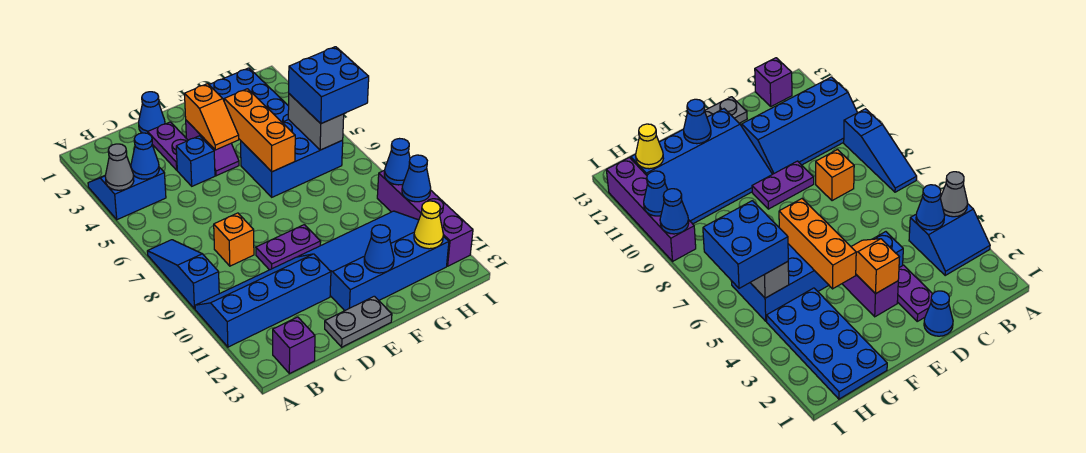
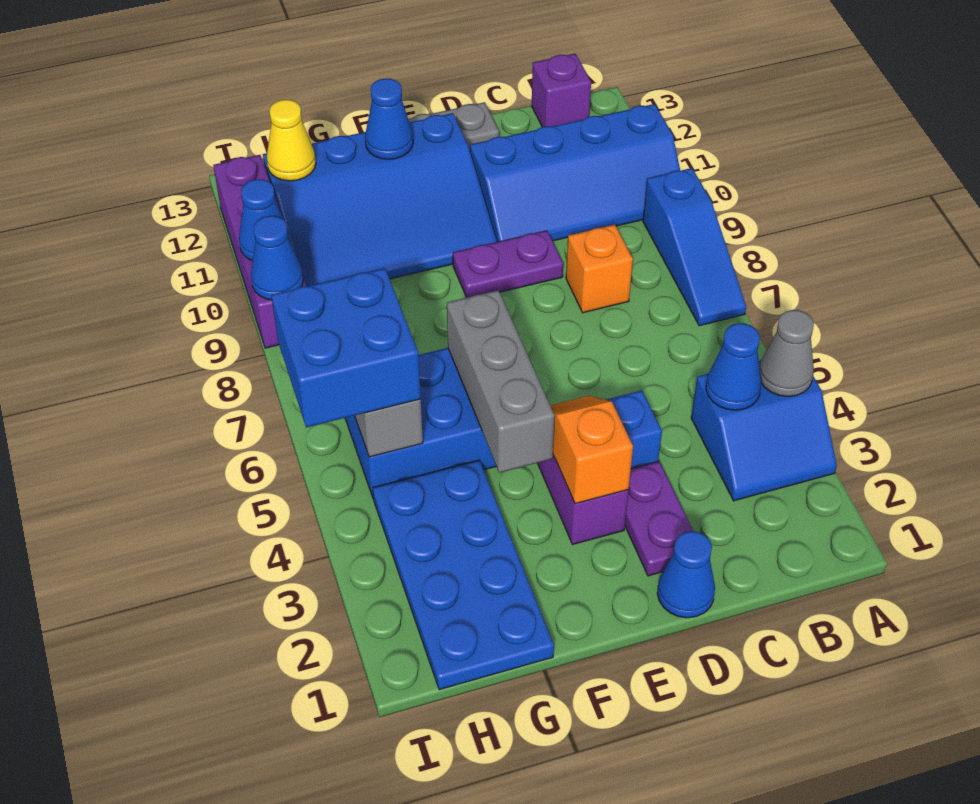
orange 1x3 brick [224,89,295,172] -> grey 1x3 brick [447,290,555,473]

